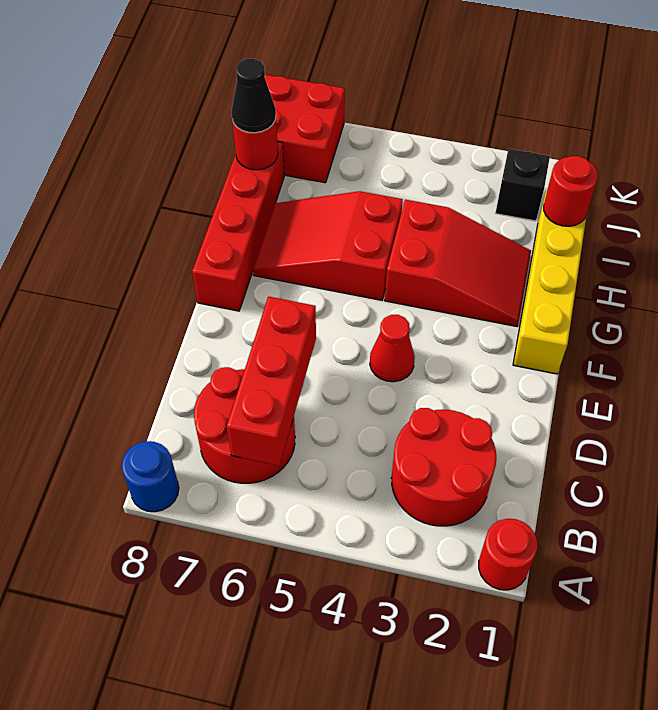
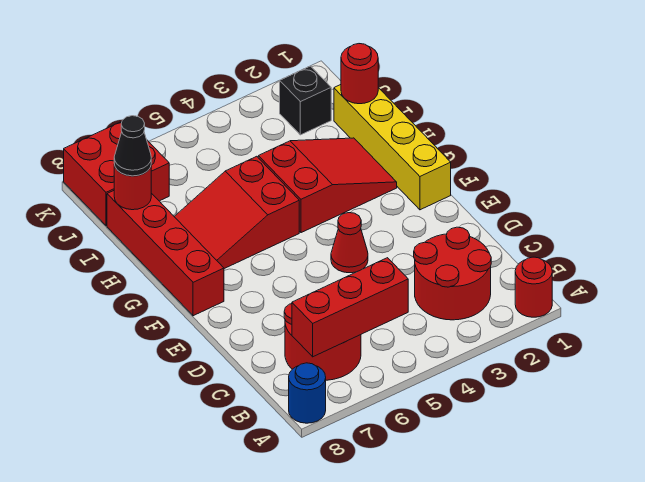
red 1x3 brick [227,297,316,466] -> red 1x3 brick turned to [292,258,408,357]

